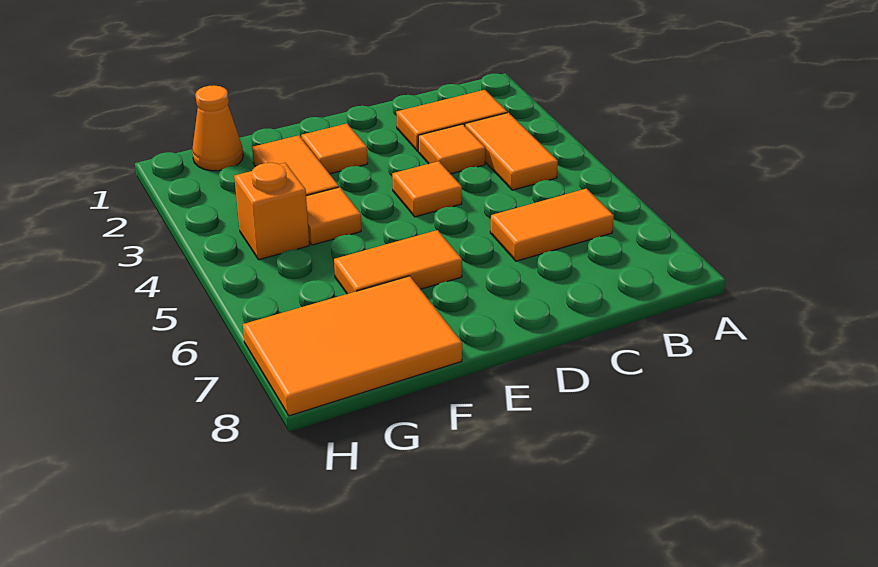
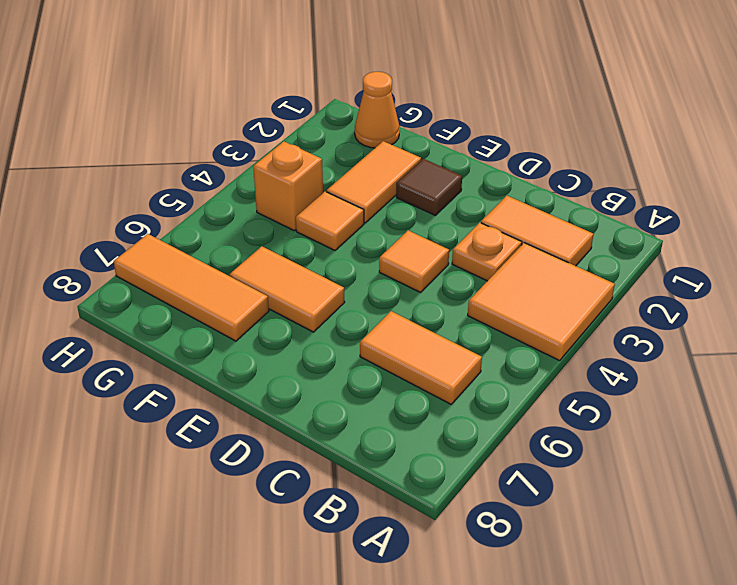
orange 1x2 tile [465,113,558,190] -> orange 2x2 tile [468,243,615,361]
orange 1x1 tile [418,124,485,174] -> orange 1x1 plate [452,223,522,281]
orange 1x1 tile [301,124,368,174] -> brown 1x1 tile [396,159,462,215]
orange 2x3 tile [243,276,462,416] -> orange 1x3 tile [114,234,269,341]

